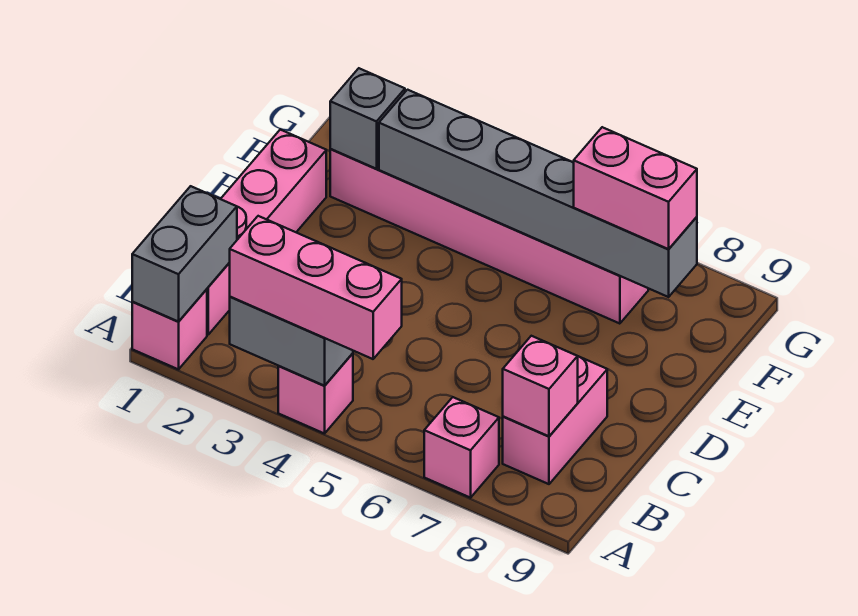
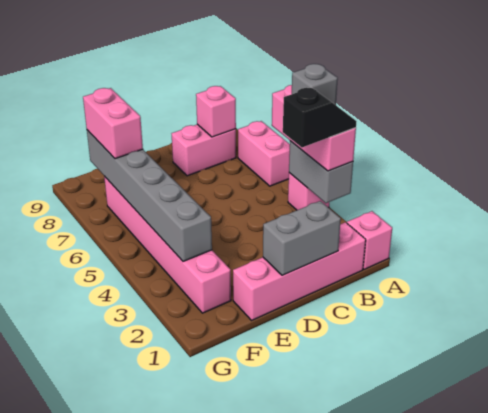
grey 1x2 brick [132,186,237,322] -> grey 1x2 brick moved to [263,201,341,275]
none -> black 1x2 slope [283,88,357,147]
pink 1x1 brick [424,397,499,498] -> pink 1x2 brick [238,121,290,186]
grey 1x1 brick [330,68,405,169] -> grey 1x1 brick moved to [292,64,338,105]

